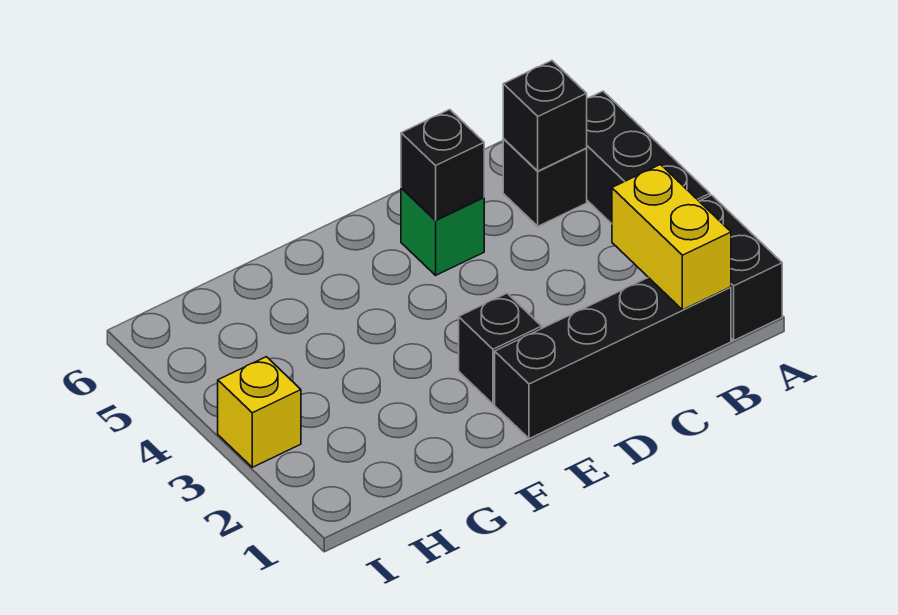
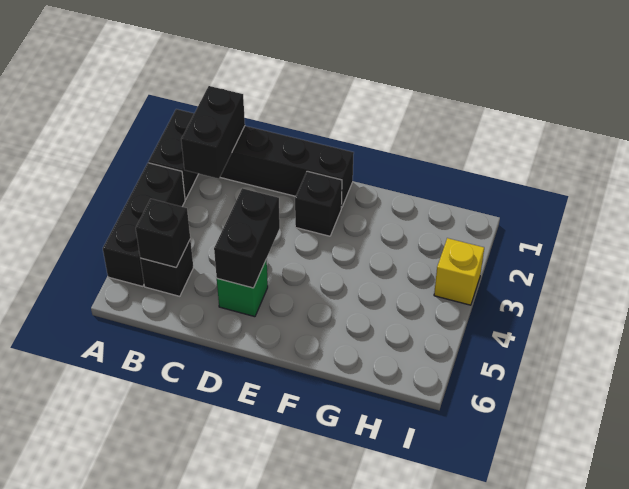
yellow 1x2 brick [612,165,731,310] -> black 1x2 brick [181,86,245,179]
black 1x1 brick [401,110,484,220] -> black 1x2 brick [214,188,280,288]

